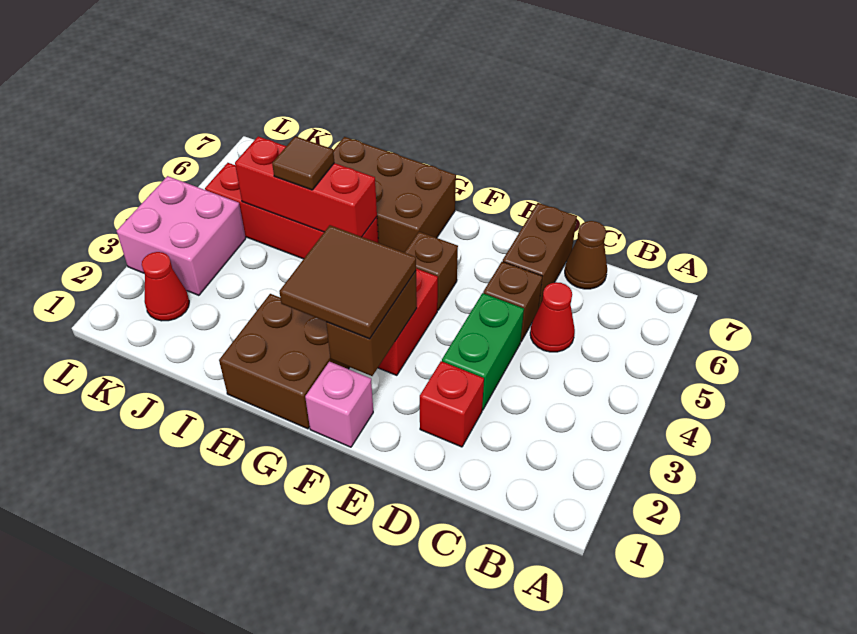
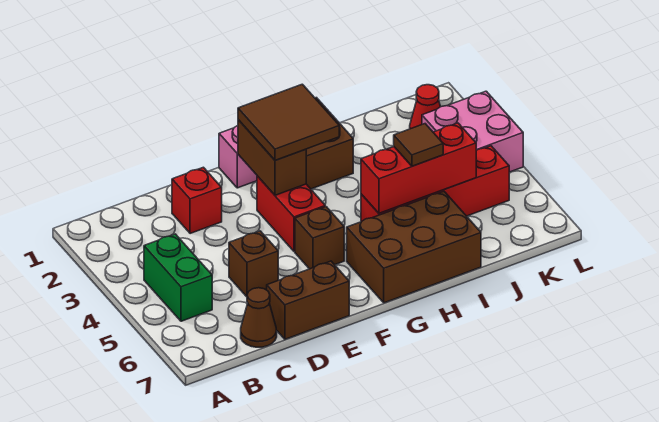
red 1x1 cone [530,282,575,352] -> none
green 1x2 brick [442,293,524,410] -> green 1x2 brick moved to [144,234,212,321]
brown 1x2 brick [503,203,577,307] -> brown 1x2 brick turned to [267,261,349,339]

